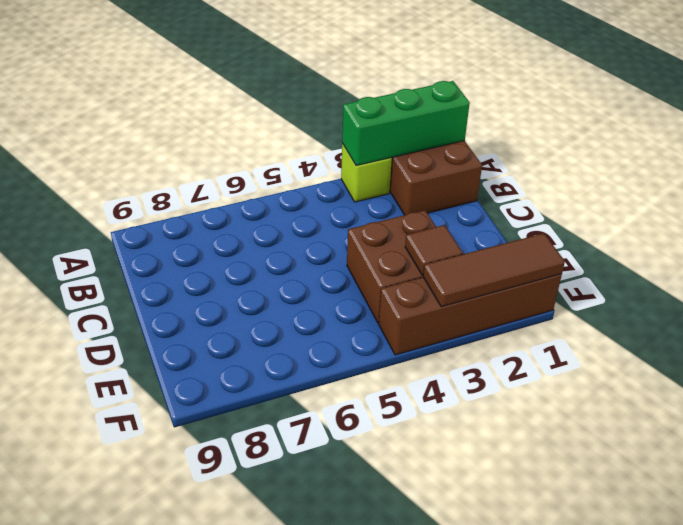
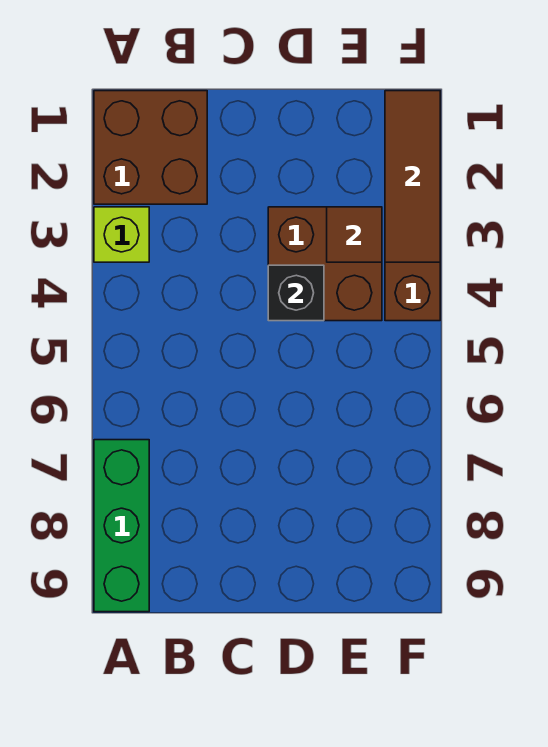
green 1x3 brick [342,81,470,166] -> green 1x3 brick moved to [94,440,149,612]
none -> black 1x1 brick [268,265,324,321]

